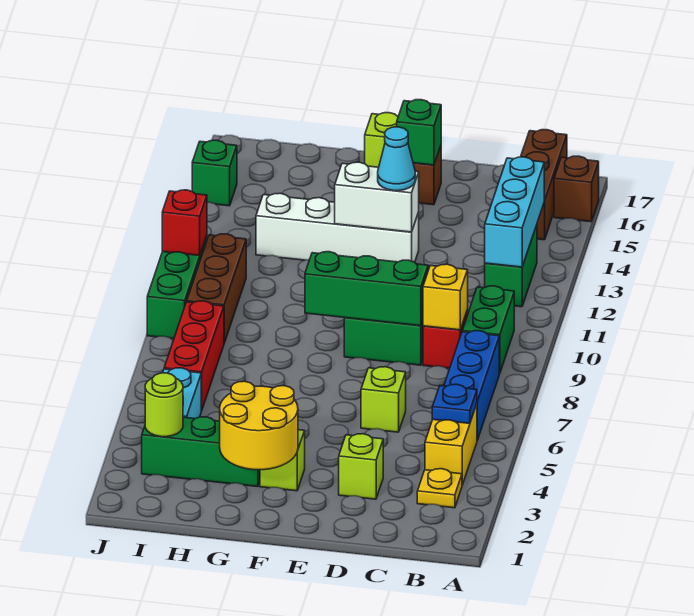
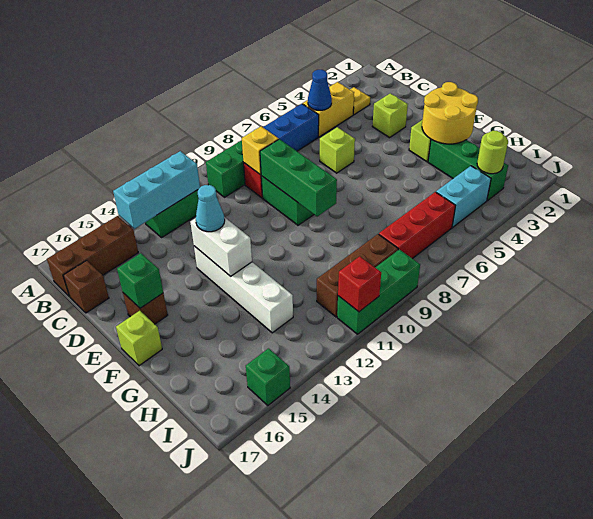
brown 1x1 brick [554,156,599,222] -> brown 1x1 brick moved to [63,260,109,313]
blue 1x1 plate [432,384,477,424] -> blue 1x1 cone [308,70,332,110]

